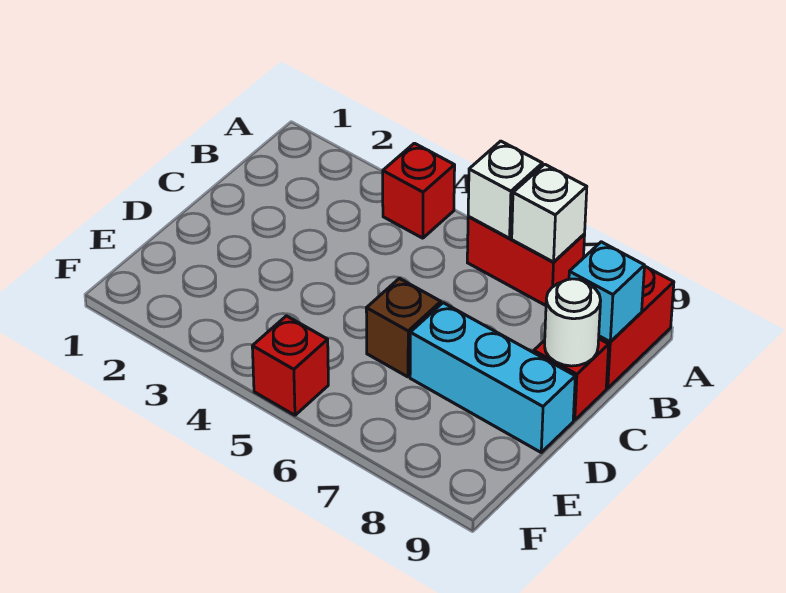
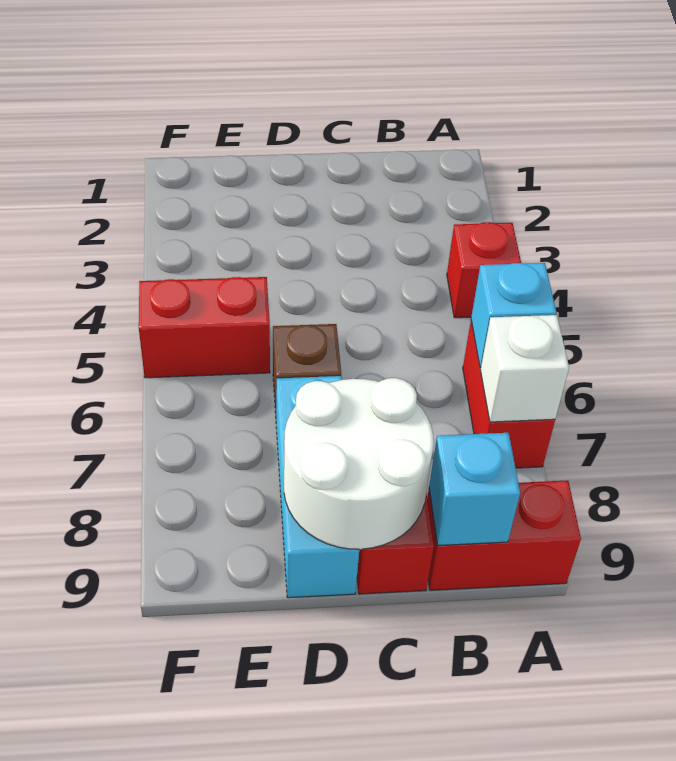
white 1x1 brick [468,141,542,238] -> cyan 1x1 brick [471,263,556,367]
white 1x1 round brick [545,279,601,366] -> white 2x2 round brick [284,378,434,549]
red 1x1 brick [252,316,328,415] -> red 1x2 brick [139,277,270,378]

